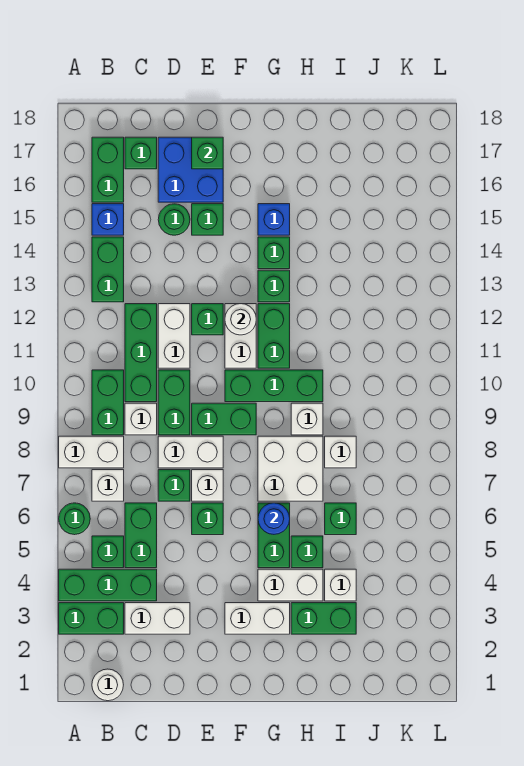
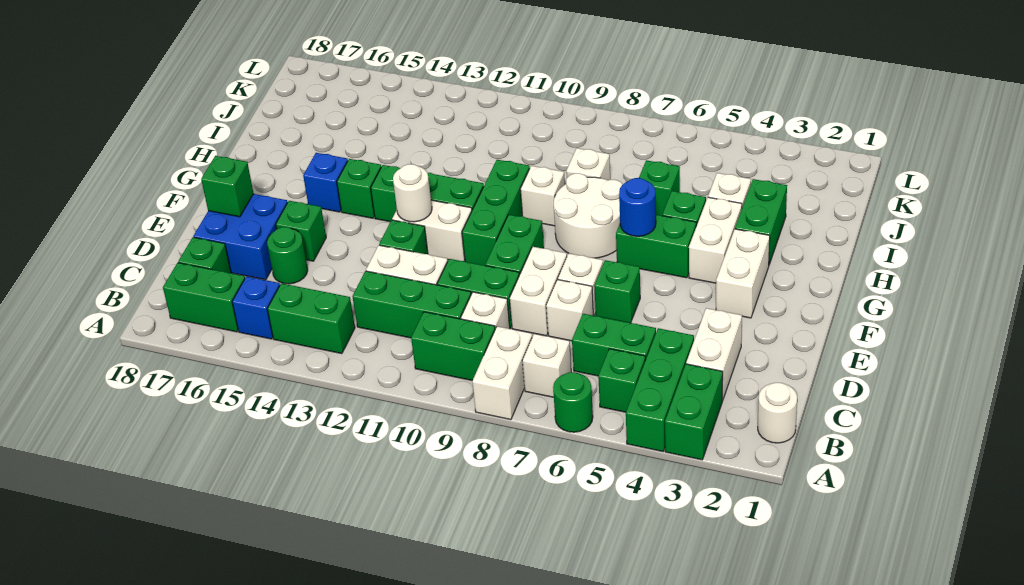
green 1x1 brick [158,470,190,501] -> white 1x1 brick [546,280,593,341]
white 2x2 brick [258,436,323,501] -> white 2x2 round brick [554,173,623,258]

